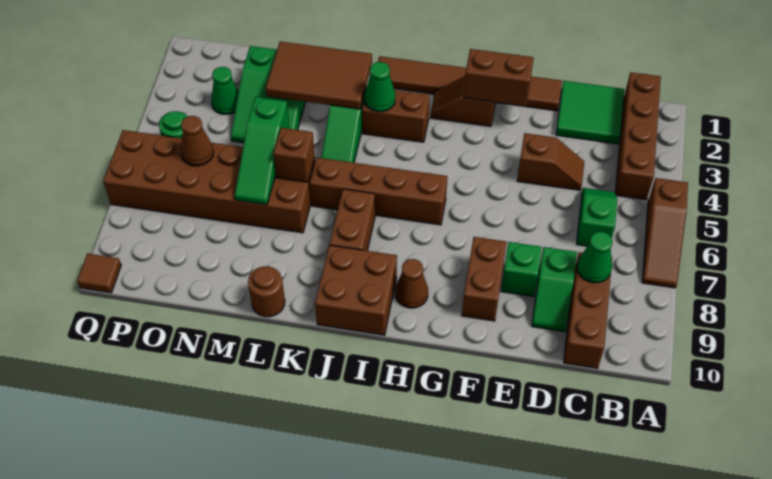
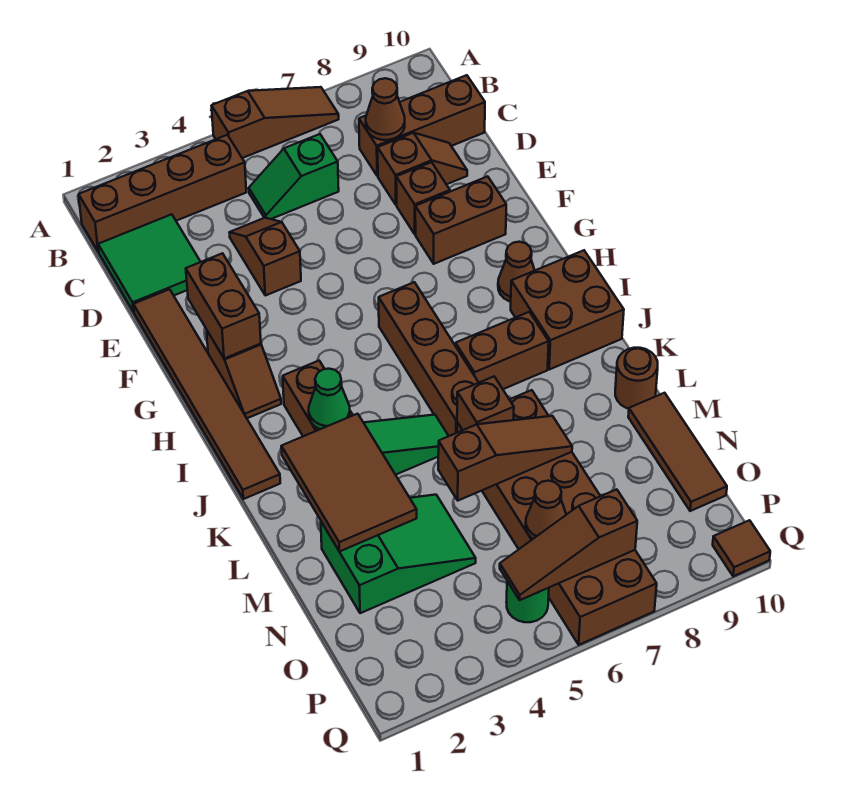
green 1x1 cone [577,232,613,283] -> brown 1x1 cone [366,78,405,140]
green 1x2 slope [532,247,577,332] -> brown 1x2 slope [378,133,467,205]
green 1x1 brick [501,242,542,296] -> brown 1x1 brick [396,162,450,234]
green 1x3 slope [235,97,289,205] -> brown 1x3 slope [438,416,572,501]
none -> brown 1x3 tile [628,393,727,511]
green 1x1 cone [211,67,239,114] -> none
none -> brown 1x3 slope [500,489,637,600]

